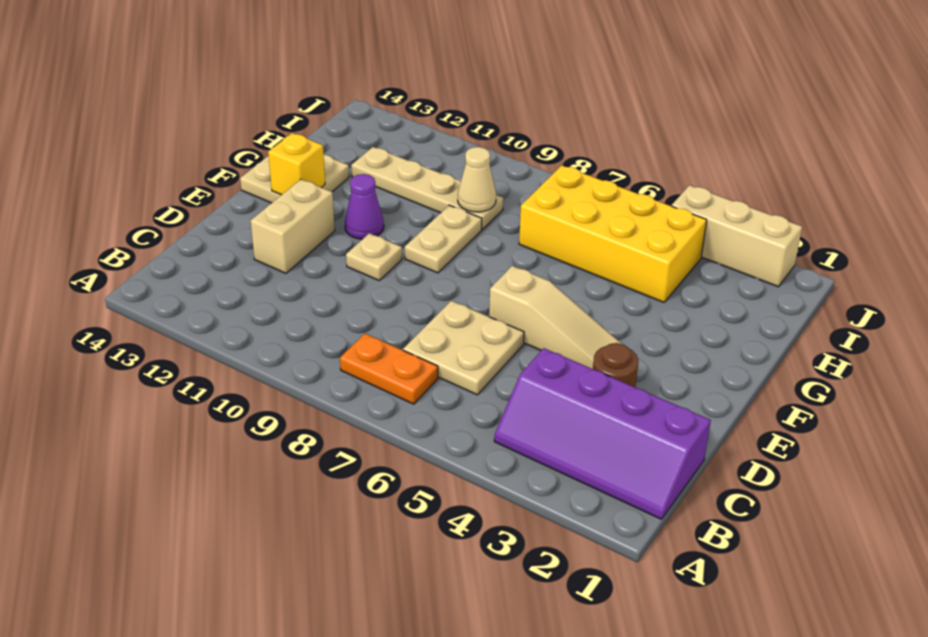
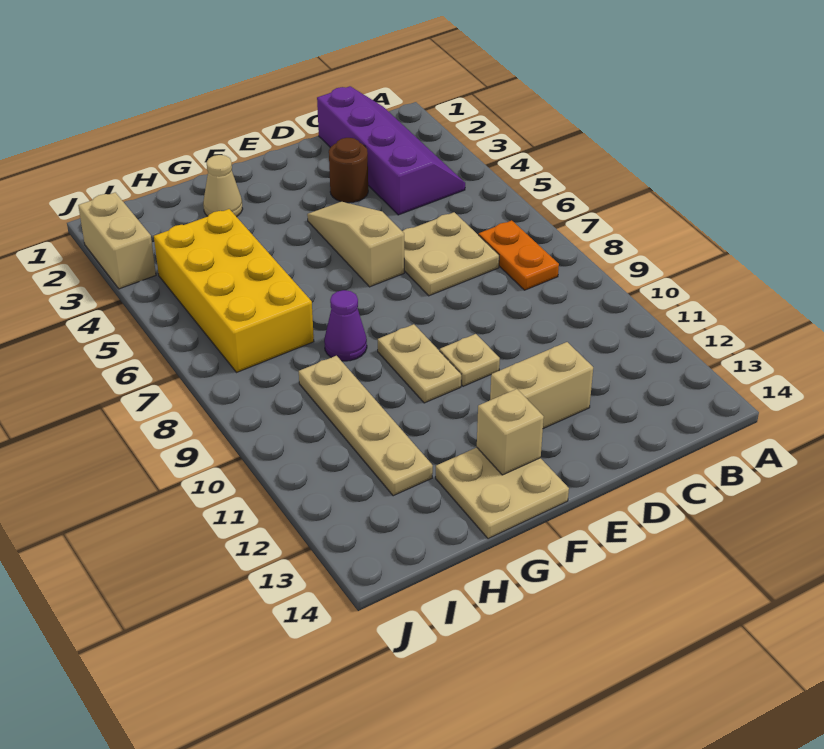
tan 1x2 plate [405,205,482,273] -> tan 1x2 plate turned to [378,324,461,403]
purple 1x1 cone [345,174,384,239] -> purple 1x1 cone moved to [324,290,367,361]
yellow 1x1 brick [268,133,325,195] -> tan 1x1 brick [477,389,544,475]
tan 1x1 cone [458,147,496,212] -> tan 1x1 cone moved to [203,155,243,217]
tan 1x3 brick [672,185,802,287] -> tan 1x2 brick [78,192,156,289]

